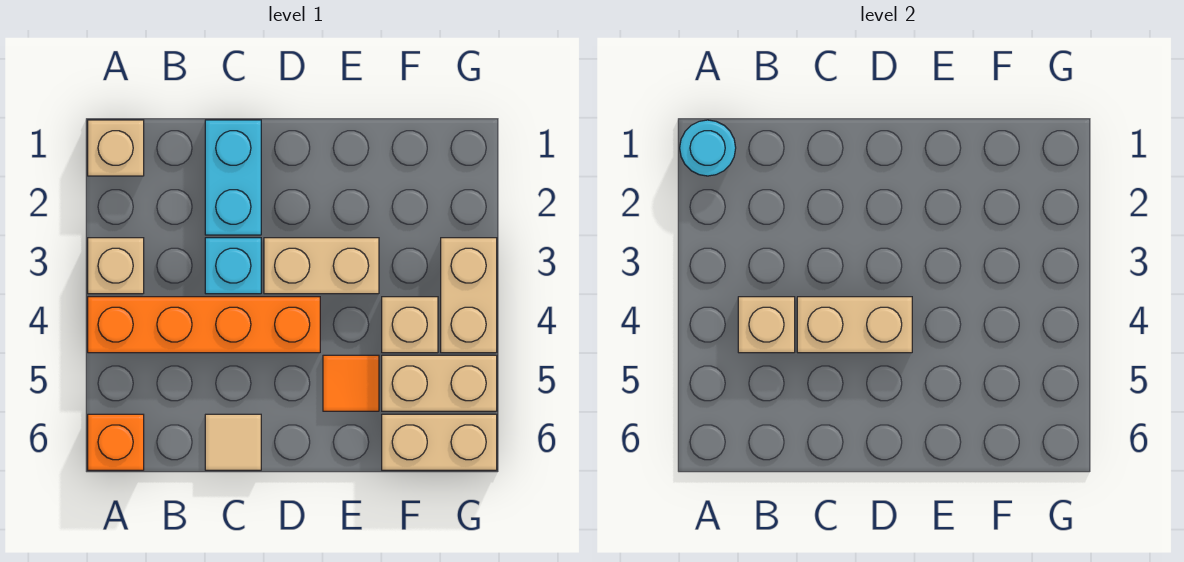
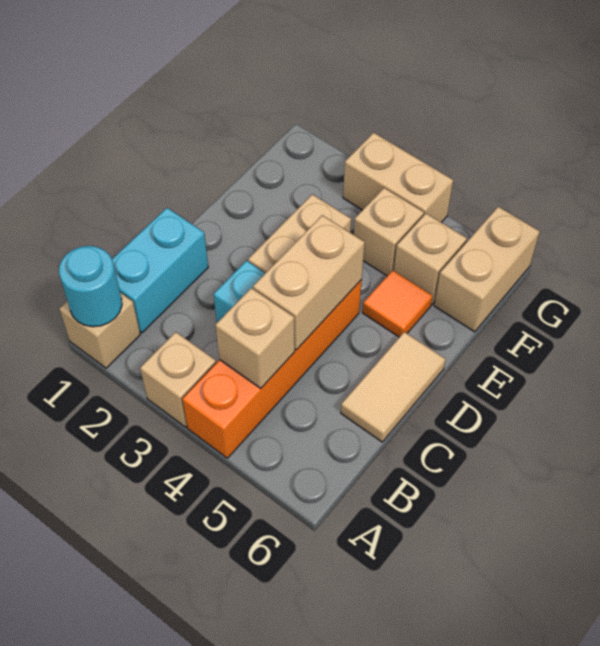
orange 1x1 brick [88,414,144,470] -> none
cyan 1x2 brick [205,120,261,235] -> cyan 1x2 brick turned to [112,208,208,333]
tan 1x1 tile [205,414,261,470] -> tan 1x2 tile [341,332,446,442]
tan 1x2 brick [382,355,497,411] -> tan 1x1 brick [394,213,467,304]

